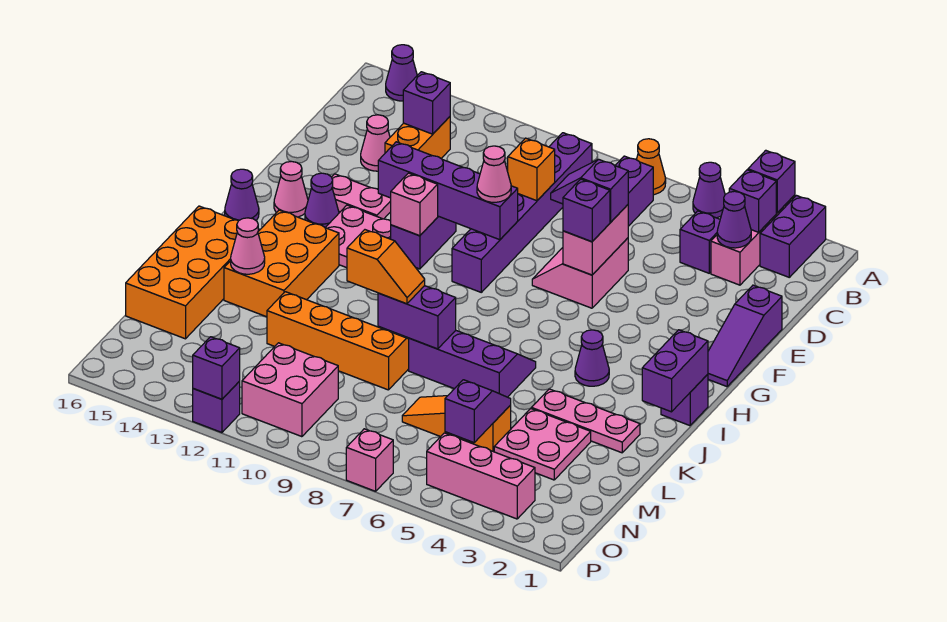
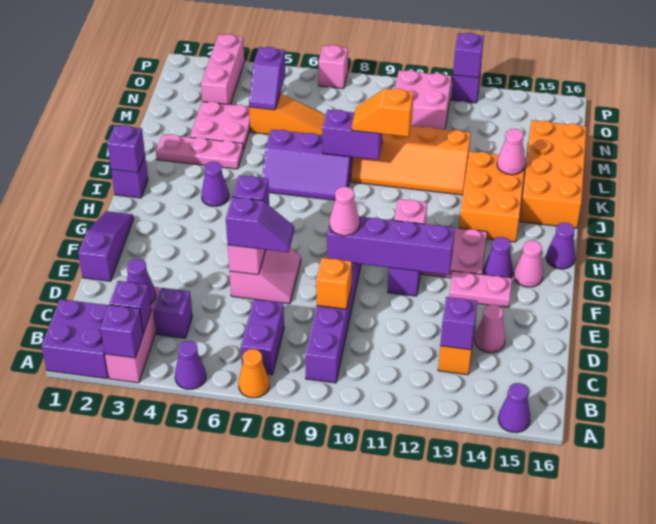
purple 1x2 brick [760,196,826,277] -> purple 2x2 brick [41,299,109,379]
purple 1x2 brick [642,330,708,412] -> purple 1x1 brick [107,125,145,173]
pink 1x3 brick [427,433,535,519] -> pink 1x3 brick turned to [201,34,244,105]

